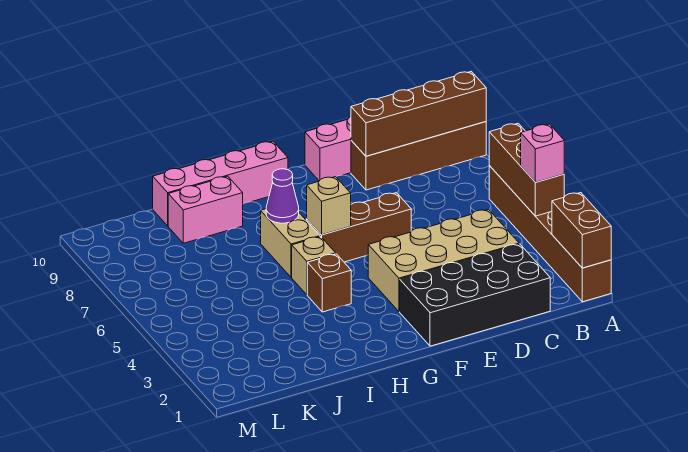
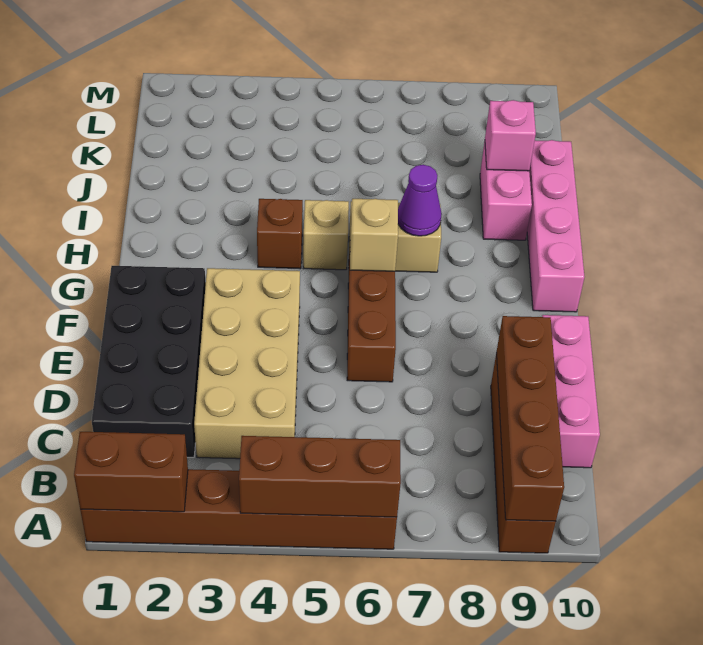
pink 1x1 brick [521,124,564,182] -> pink 1x1 brick moved to [485,100,536,171]

